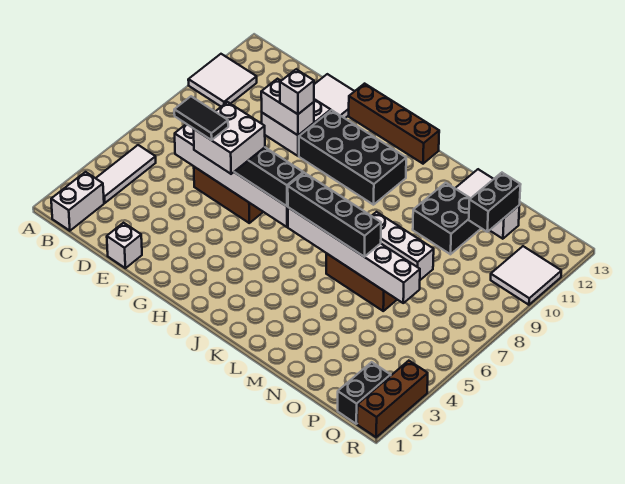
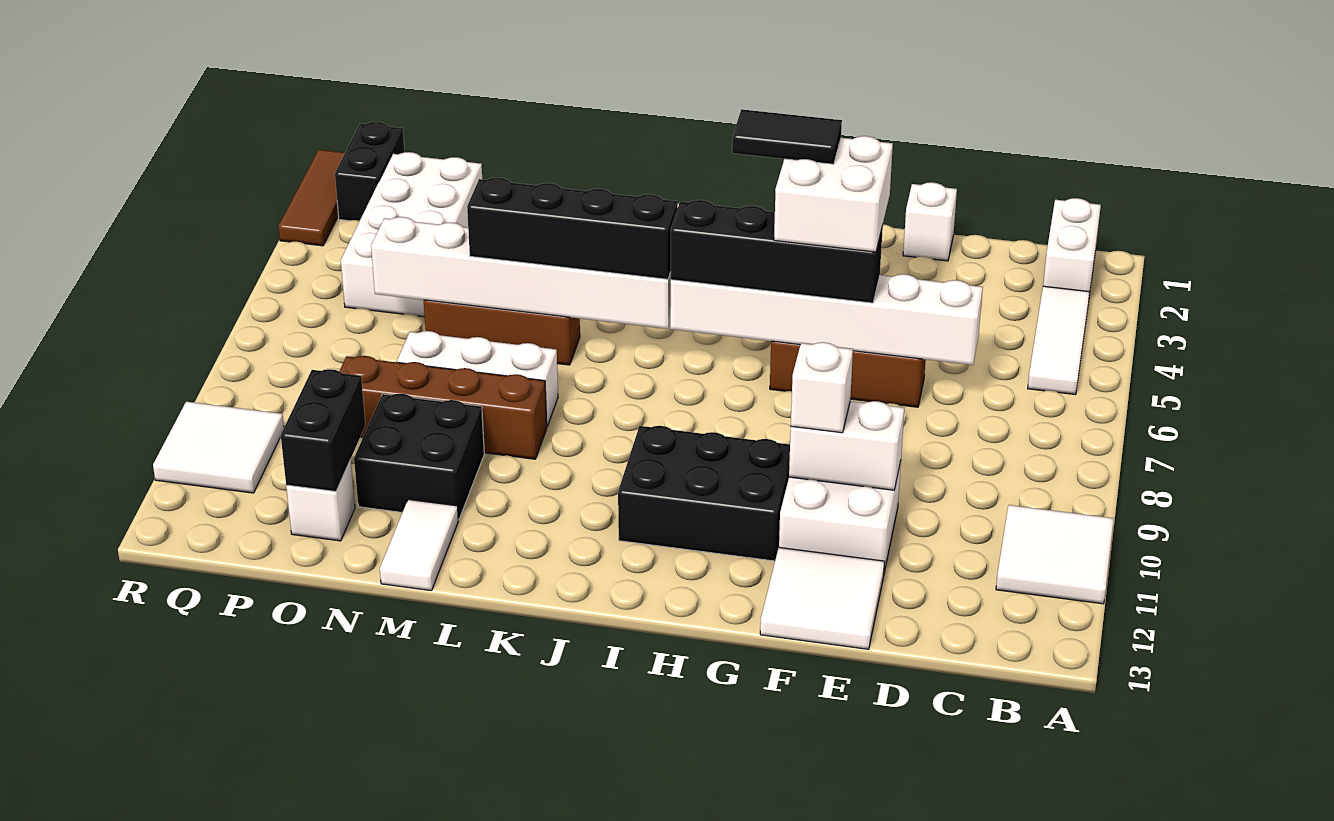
black 1x2 tile [174,96,228,140] -> black 1x2 tile moved to [732,109,842,164]
black 2x4 brick [299,110,406,205] -> black 2x3 brick [618,426,790,561]
brown 1x4 brick [349,84,439,164] -> brown 1x4 brick moved to [340,356,547,459]
none -> white 2x4 brick [341,152,482,317]
brown 1x3 brick [357,361,428,437] -> brown 1x3 tile [278,150,345,246]

